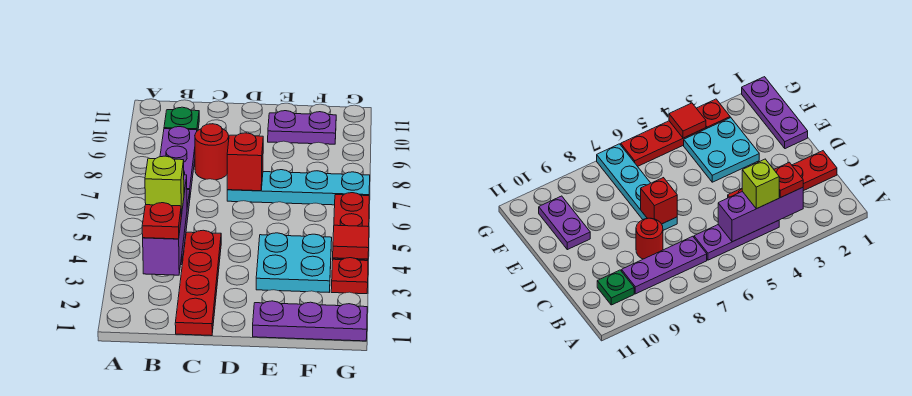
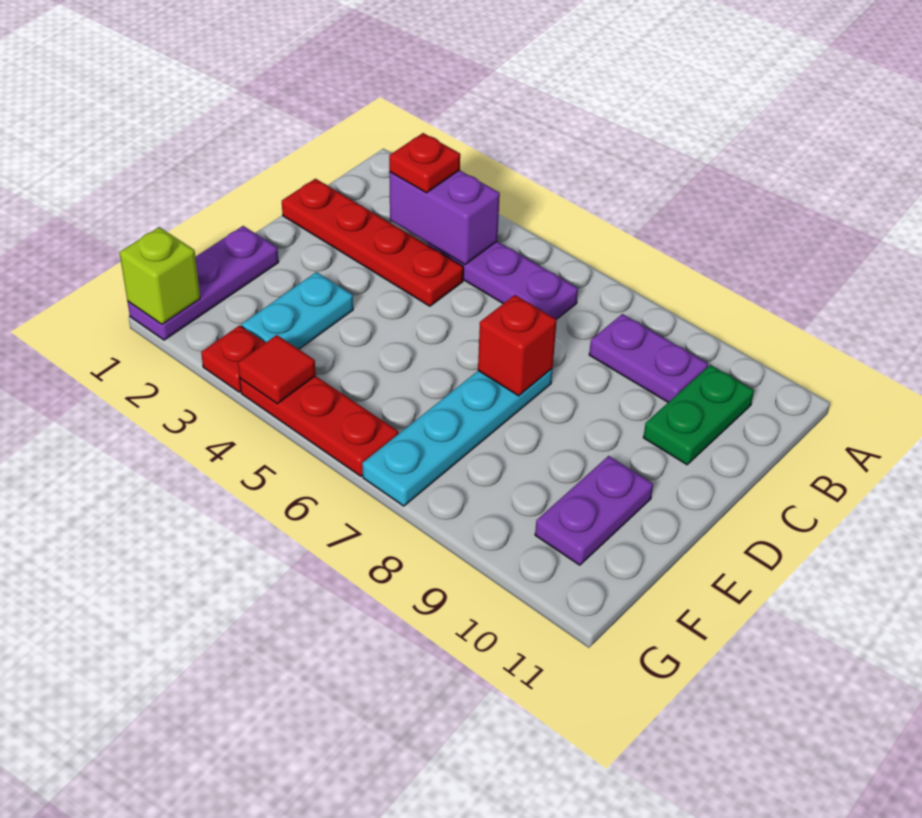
purple 1x3 brick [143,175,187,275] -> purple 1x2 brick [389,170,500,265]
lime 1x1 brick [145,156,184,216] -> lime 1x1 brick moved to [119,227,200,324]
purple 1x3 plate [160,127,197,195] -> purple 1x2 plate [589,314,708,402]
green 1x1 plate [164,107,199,131] -> green 1x2 plate [643,365,754,465]
red 1x1 round brick [195,124,229,180] -> none
cyan 2x2 plate [256,233,332,292] -> cyan 1x2 plate [242,272,353,349]

